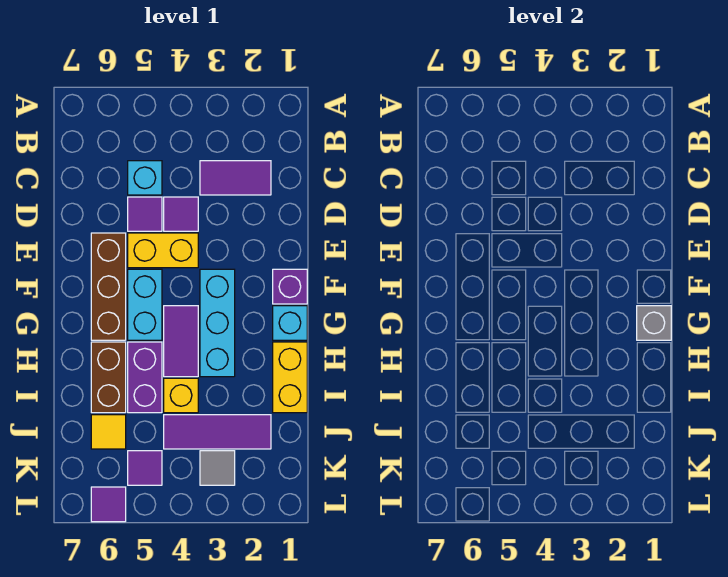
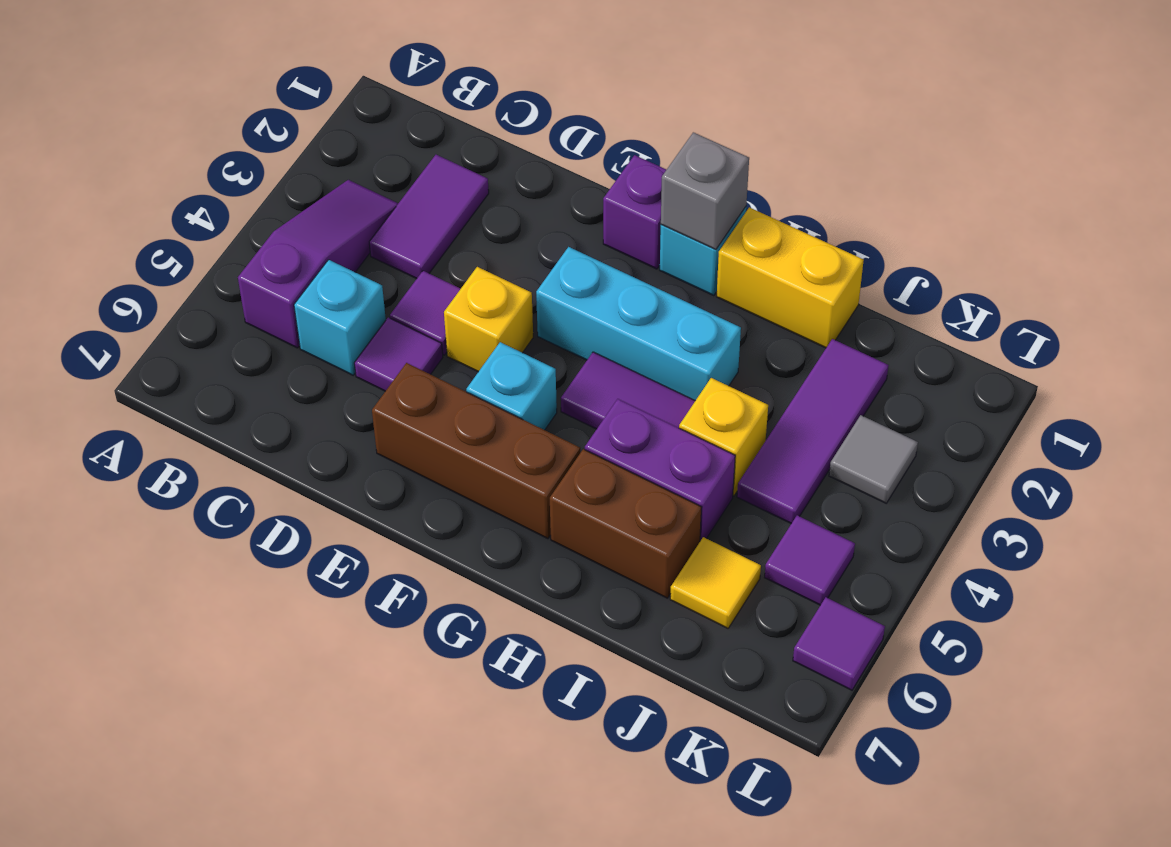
none -> purple 1x3 slope [238,180,398,348]
yellow 1x2 brick [128,233,198,268] -> yellow 1x1 brick [444,267,533,372]
cyan 1x2 brick [128,269,162,340] -> cyan 1x1 brick [466,342,557,430]

